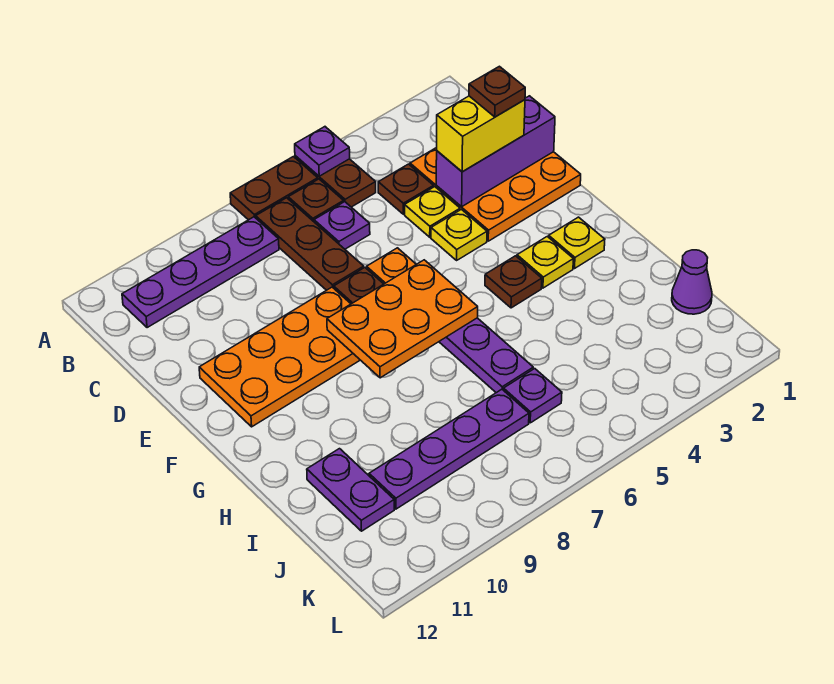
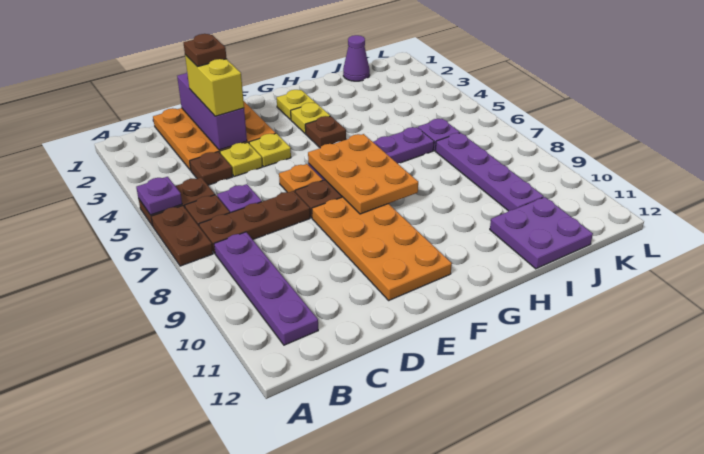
purple 1x2 plate [307,449,394,531] -> purple 2x2 plate [490,197,593,269]

